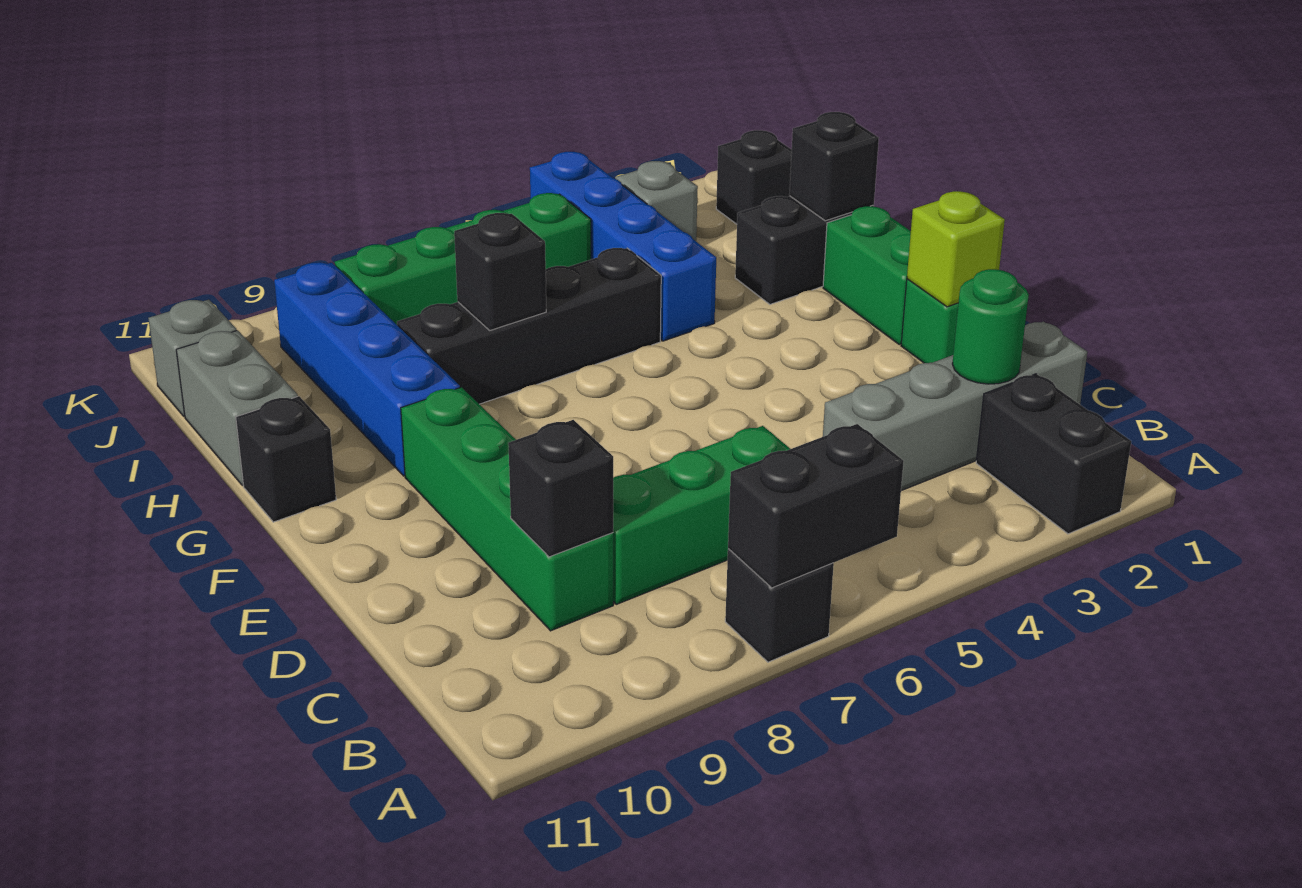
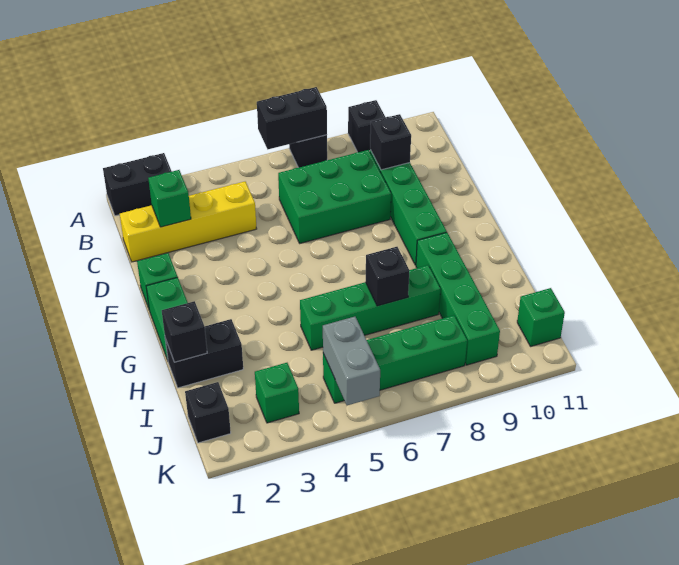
black 1x2 brick [976,374,1131,534] -> black 1x2 brick turned to [103,153,172,216]
grey 1x4 brick [823,322,1087,491] -> yellow 1x4 brick [120,182,257,262]
green 1x1 round brick [952,269,1029,384] -> green 1x1 brick [148,170,191,227]
green 1x3 brick [613,426,790,604] -> green 2x3 brick [278,150,391,243]
lime 1x1 brick [907,191,1005,307] -> none
blue 1x4 brick [274,262,460,476] -> green 1x4 brick [416,232,500,365]
black 1x1 brick [236,396,336,522] -> black 1x1 brick moved to [348,100,386,152]
blue 1x4 brick [530,152,716,341] -> none
black 1x4 brick [397,248,661,404] -> green 1x4 brick [300,265,441,350]
grey 1x2 brick [176,330,298,485] -> grey 1x2 brick moved to [323,317,380,405]
grey 1x1 brick [615,161,698,241] -> green 1x1 brick [255,363,299,423]
grey 1x1 brick [148,300,237,417] -> green 1x1 brick [517,288,565,346]

